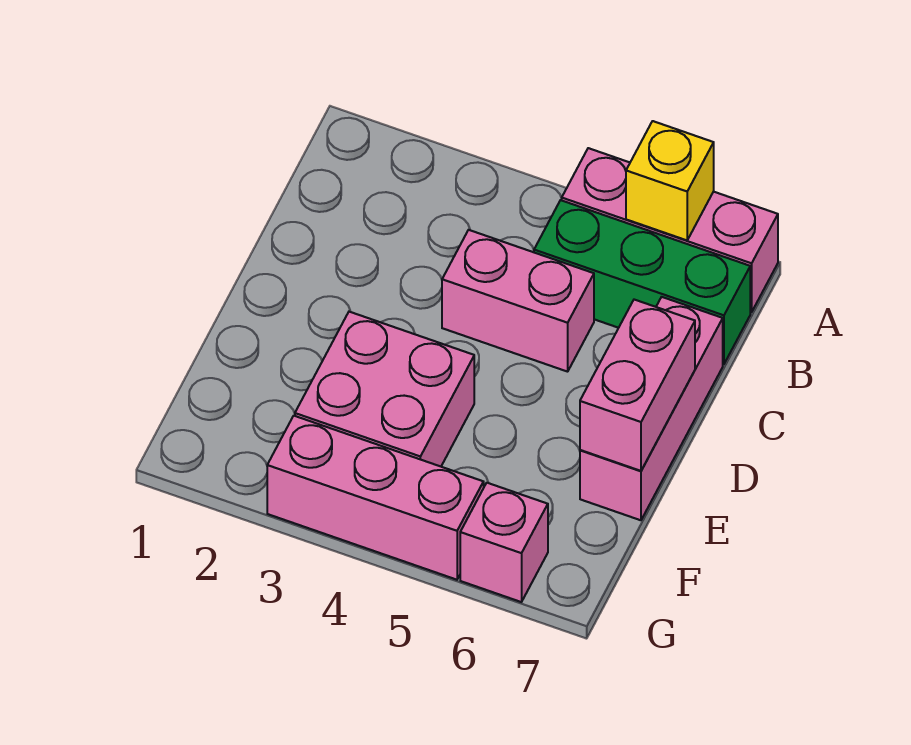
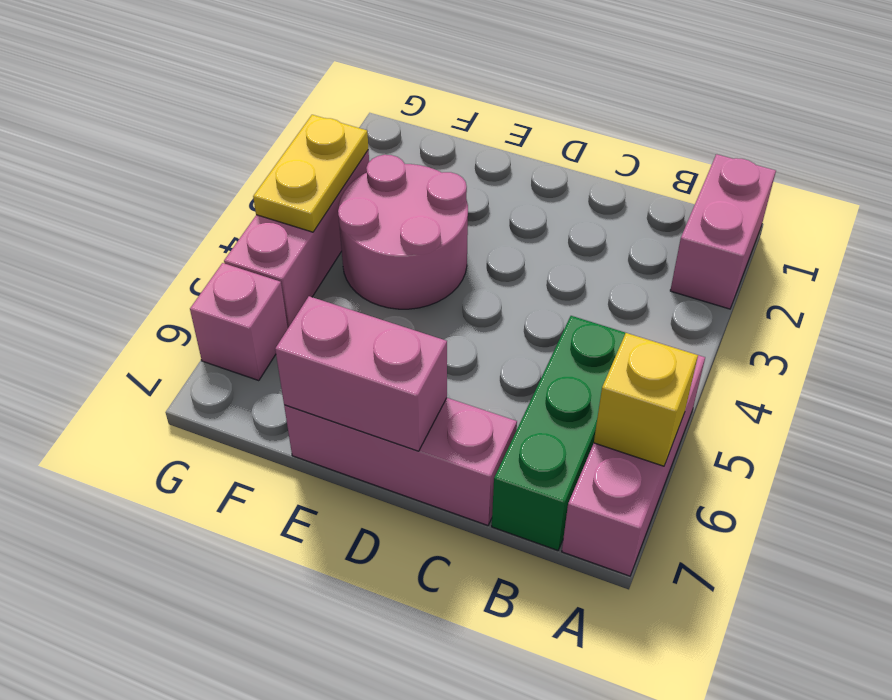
pink 1x2 brick [442,230,594,372] -> pink 1x2 brick moved to [670,154,776,309]
pink 2x2 brick [295,312,474,466] -> pink 2x2 round brick [338,155,468,309]
none -> yellow 1x2 plate [253,115,368,232]

